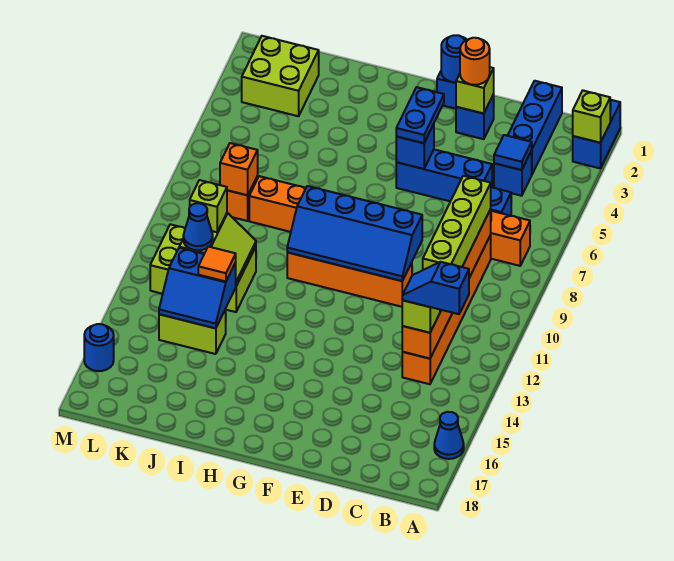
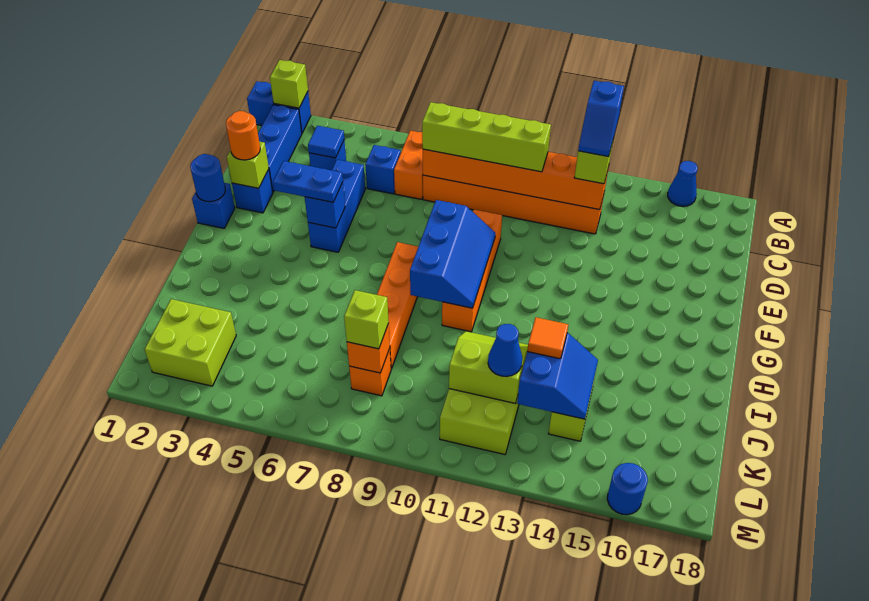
blue 1x3 brick [508,81,562,174] -> blue 1x3 brick turned to [258,105,302,192]
blue 2x4 slope [287,186,422,281] -> blue 2x3 slope [410,200,495,308]
lime 1x1 brick [190,180,227,232] -> lime 1x1 brick moved to [344,290,389,349]

